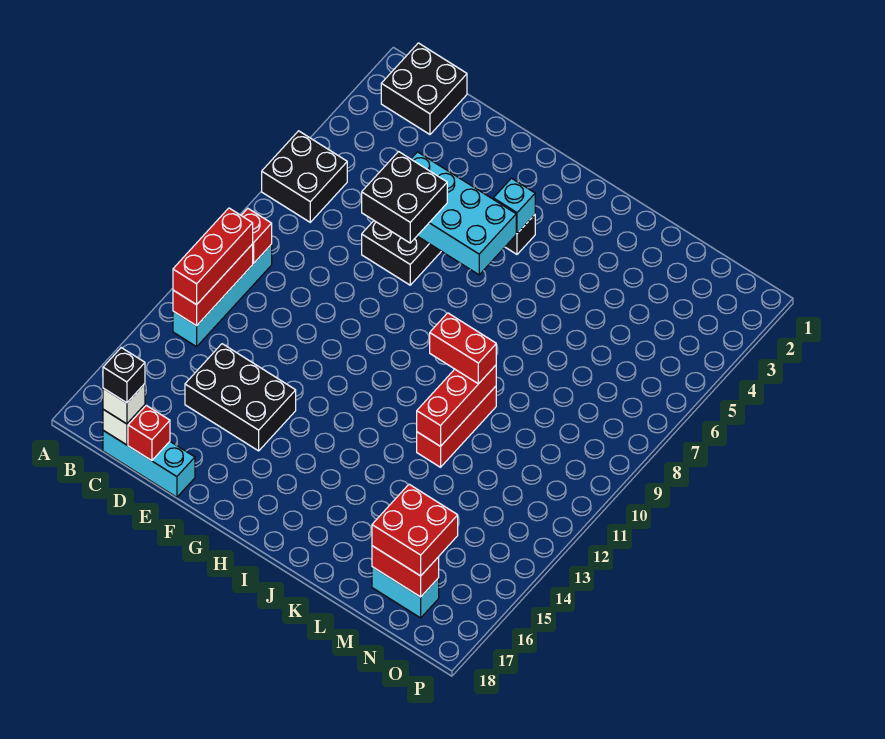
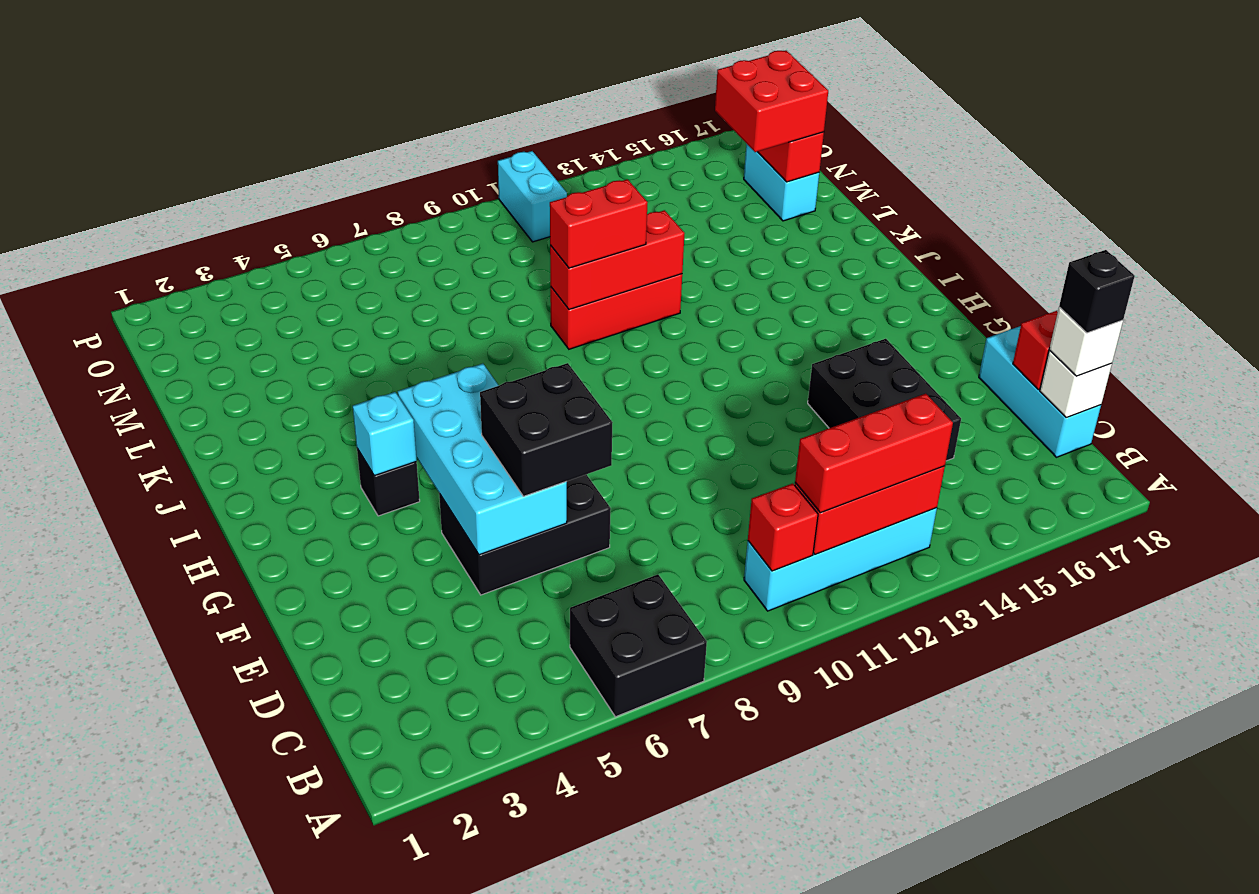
black 2x2 brick [381,43,467,134] -> none
red 1x2 brick [430,313,496,384] -> red 1x2 brick turned to [550,179,648,268]
none -> cyan 1x2 brick [498,151,567,242]

